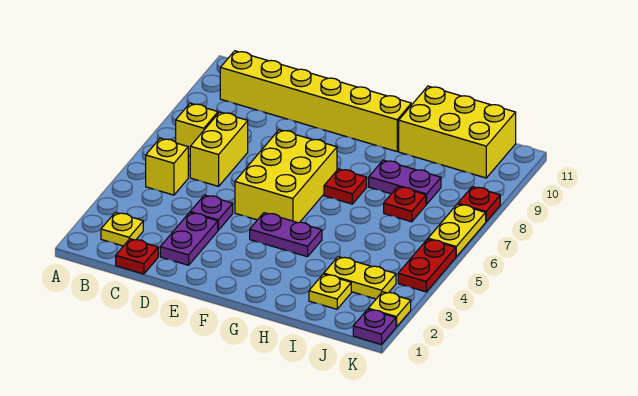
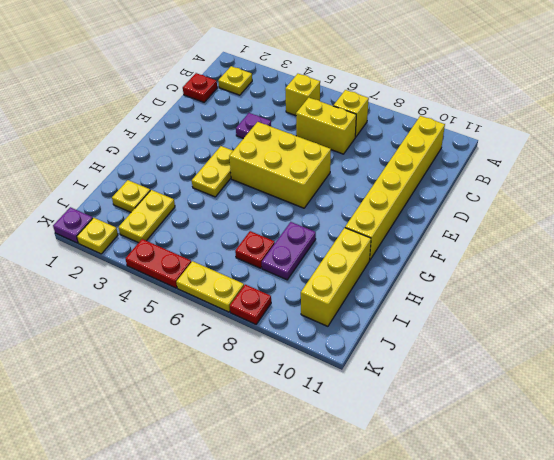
purple 1x2 plate [160,212,218,265] -> none
purple 1x2 plate [250,213,322,257] -> yellow 1x2 plate [192,146,233,197]
red 1x1 plate [324,169,367,204] -> none
yellow 2x3 brick [399,86,516,178] -> yellow 1x3 brick [301,228,371,326]

